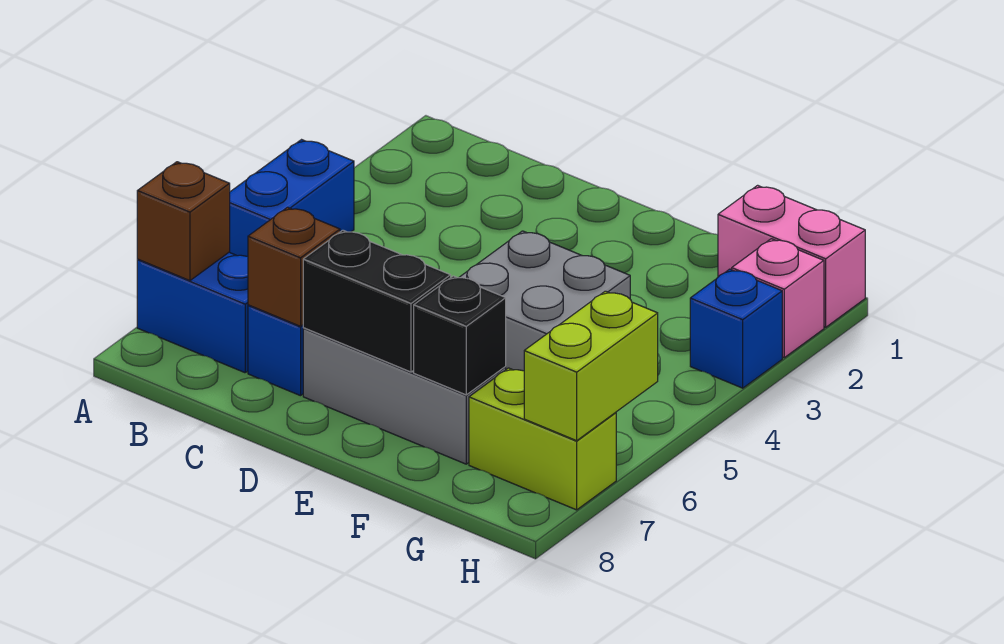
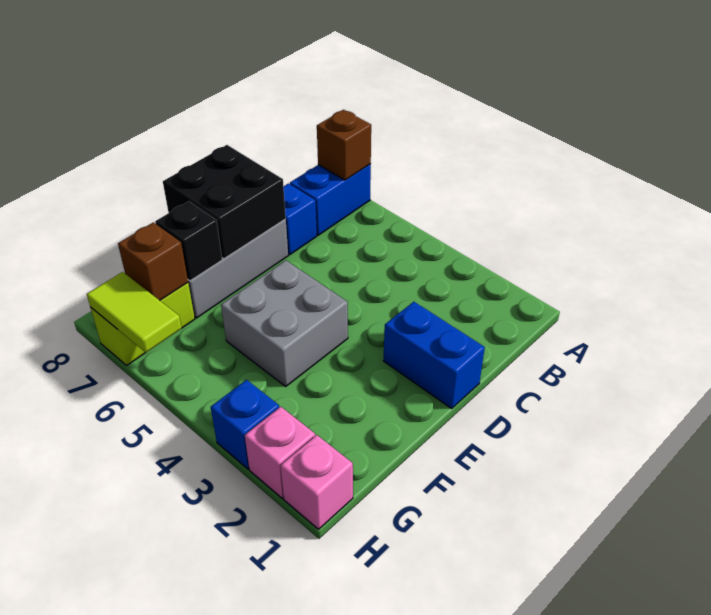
blue 1x2 brick [230,140,354,256] -> blue 1x2 brick moved to [383,302,485,408]
brown 1x1 brick [248,207,340,326] -> brown 1x1 brick moved to [118,222,188,300]
black 1x2 brick [303,230,451,372] -> black 2x2 brick [163,145,286,259]
pink 1x2 brick [718,185,865,327] -> pink 1x1 brick [281,435,353,529]
lime 1x2 brick [524,291,658,441] -> lime 1x2 tile [87,272,182,353]

